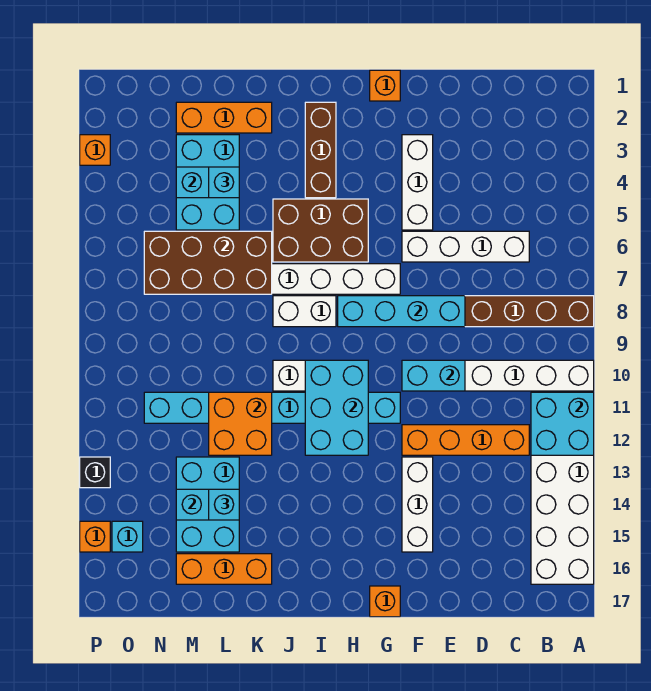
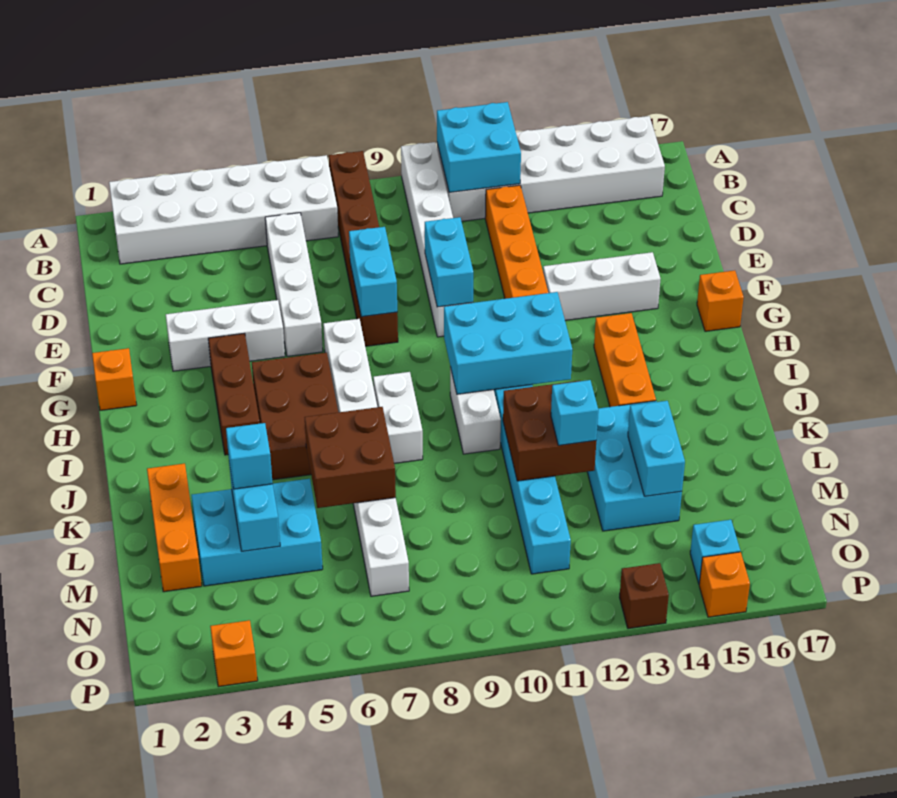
none -> white 2x6 brick [109,155,338,264]
cyan 1x4 brick [338,296,465,327] -> cyan 1x2 brick [349,227,397,317]
brown 1x3 brick [305,102,336,198] -> brown 1x3 brick turned to [208,333,260,455]
brown 2x4 brick [144,231,272,294] -> brown 2x2 brick [305,407,396,508]
orange 2x2 brick [209,392,272,455] -> brown 2x2 brick [503,381,596,481]
orange 1x3 brick [176,554,272,584] -> orange 1x3 brick moved to [594,313,656,407]
cyan 2x3 brick [176,457,239,552] -> cyan 2x3 brick turned to [587,401,682,531]
cyan 1x1 brick [209,489,239,520] -> cyan 1x1 brick moved to [551,380,598,445]
black 1x1 brick [80,457,110,488] -> brown 1x1 brick [620,563,669,629]

